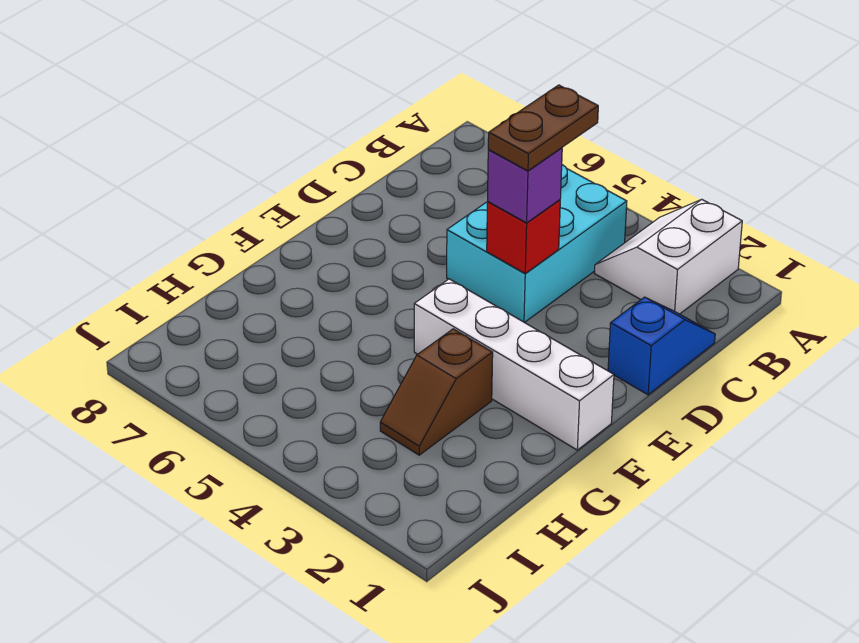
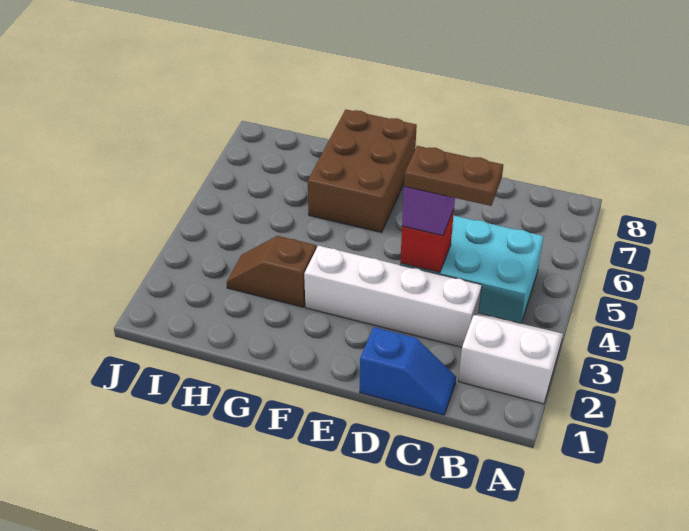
white 1x4 brick [414,279,614,450] -> white 1x4 brick turned to [304,246,482,347]
none -> brown 2x3 brick [308,110,417,232]

